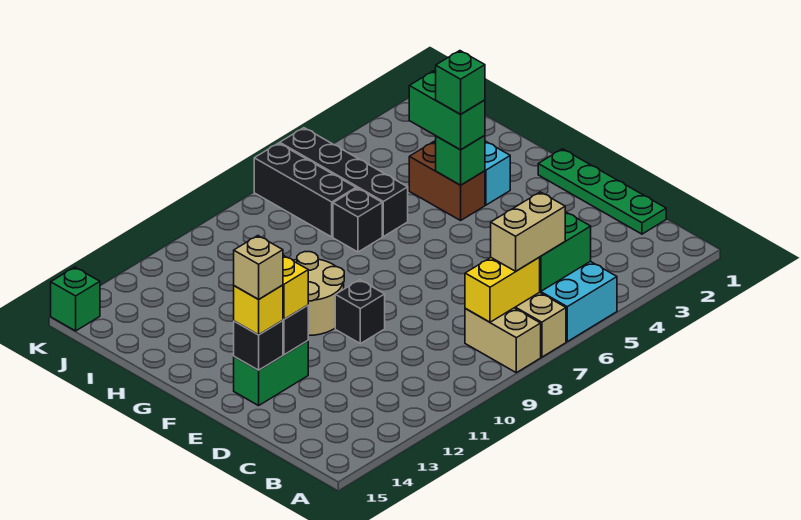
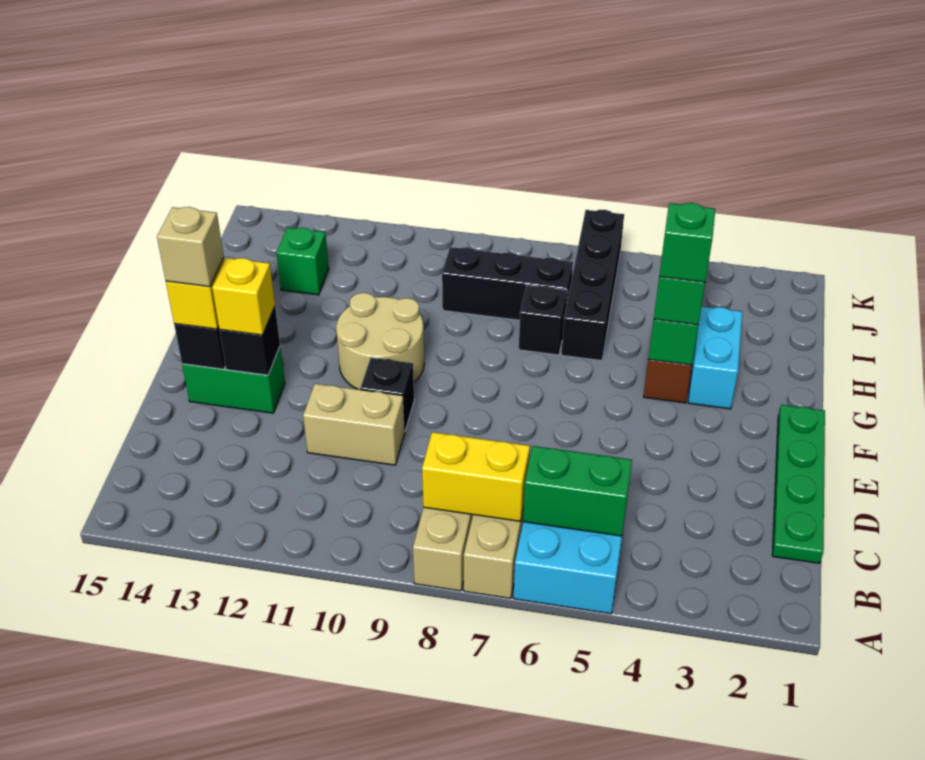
tan 1x2 brick [491,192,565,271] -> tan 1x2 brick moved to [303,384,405,465]
black 1x3 brick [254,143,356,237] -> black 1x3 brick turned to [442,247,573,320]
green 1x1 brick [51,267,100,331] -> green 1x1 brick moved to [276,228,329,295]

